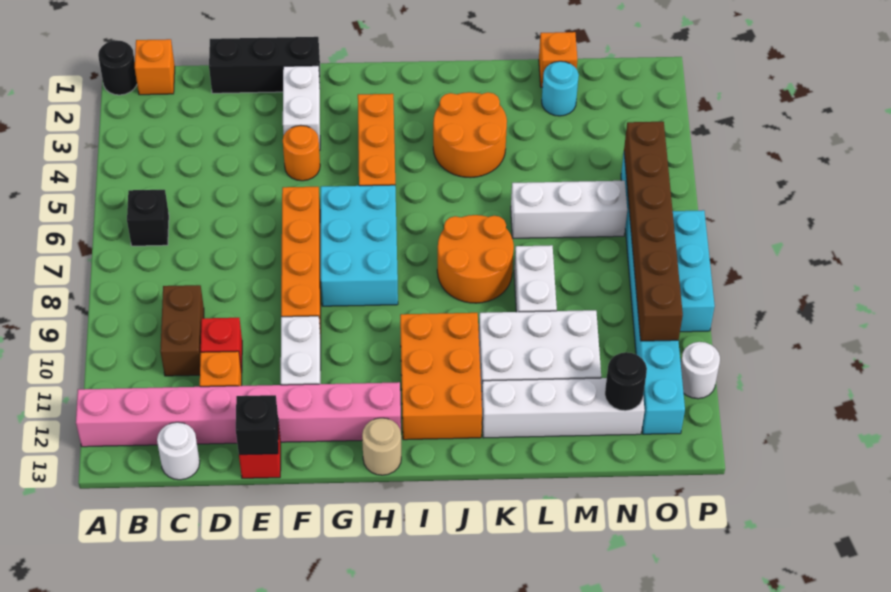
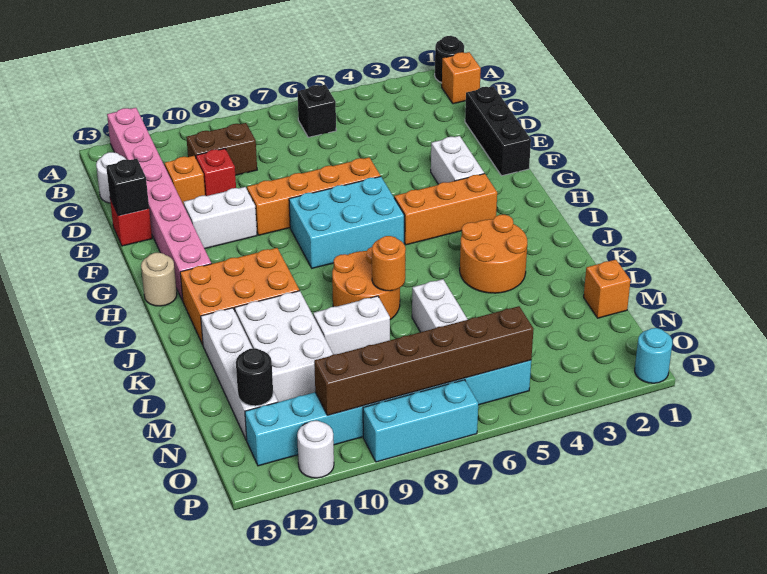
white 1x2 brick [283,66,320,150] -> white 1x2 brick turned to [431,136,484,184]
orange 1x1 round brick [283,125,320,181] -> orange 1x1 round brick moved to [372,236,406,291]
cyan 1x1 round brick [542,61,579,116] -> cyan 1x1 round brick moved to [635,328,672,383]

